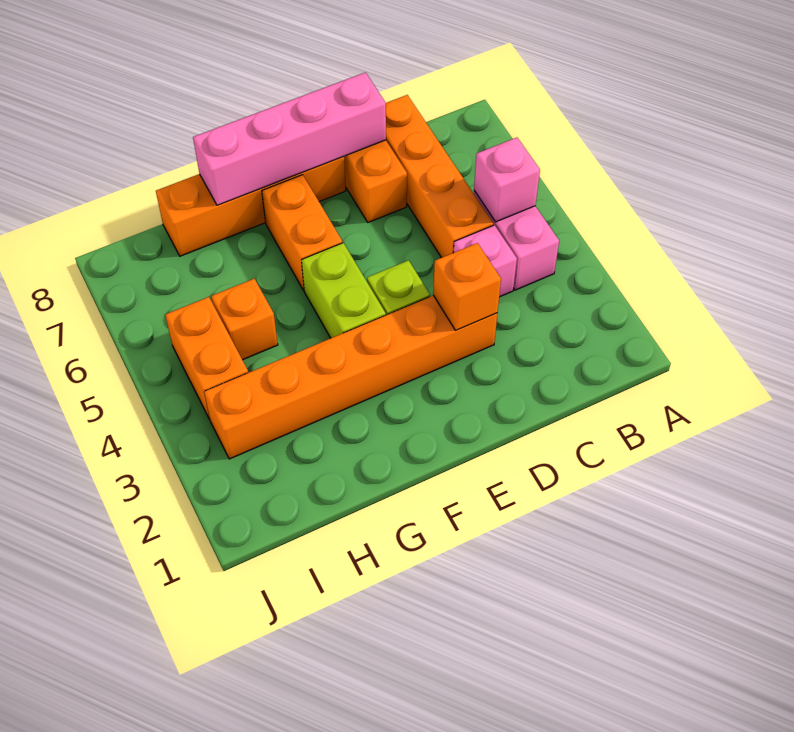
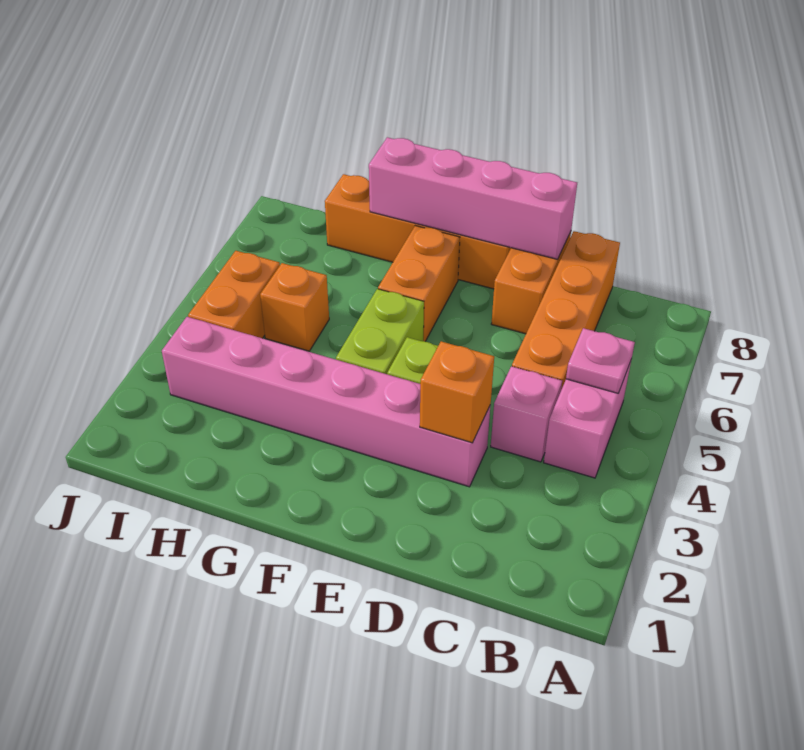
pink 1x1 brick [474,138,540,222] -> pink 1x1 plate [566,328,635,393]
orange 1x6 brick [204,296,497,459] -> pink 1x6 brick [162,317,491,487]

